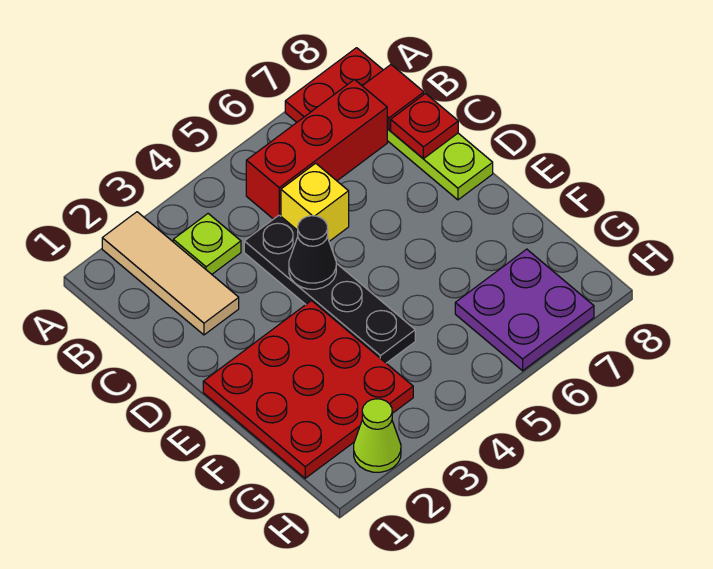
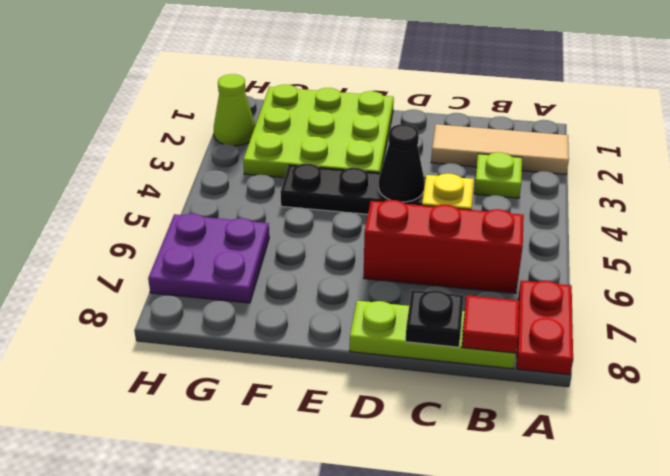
red 1x3 brick [246,80,387,219] -> red 1x3 brick turned to [364,200,524,293]
red 1x1 plate [391,94,458,159] -> black 1x1 plate [406,290,464,347]
red 3x3 plate [203,301,413,478] -> lime 3x3 plate [243,85,394,178]

